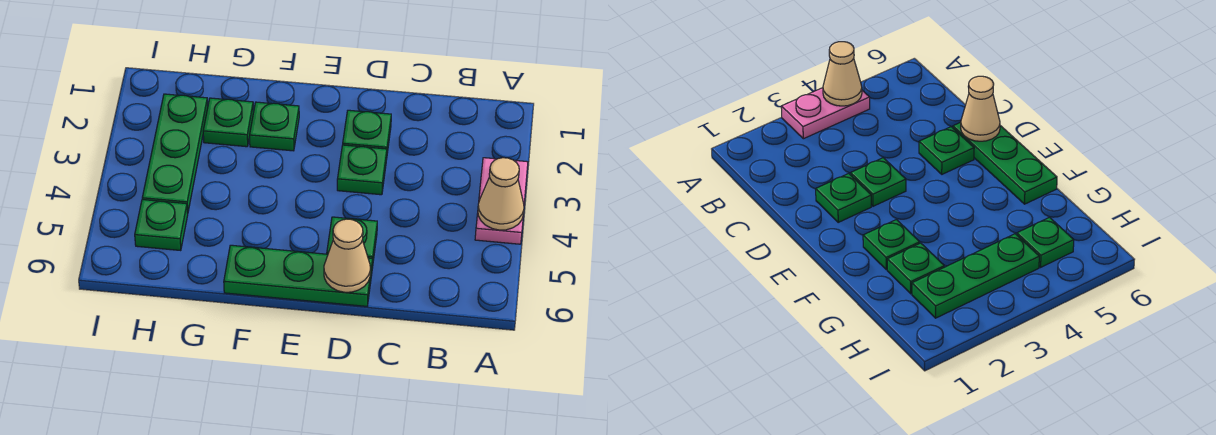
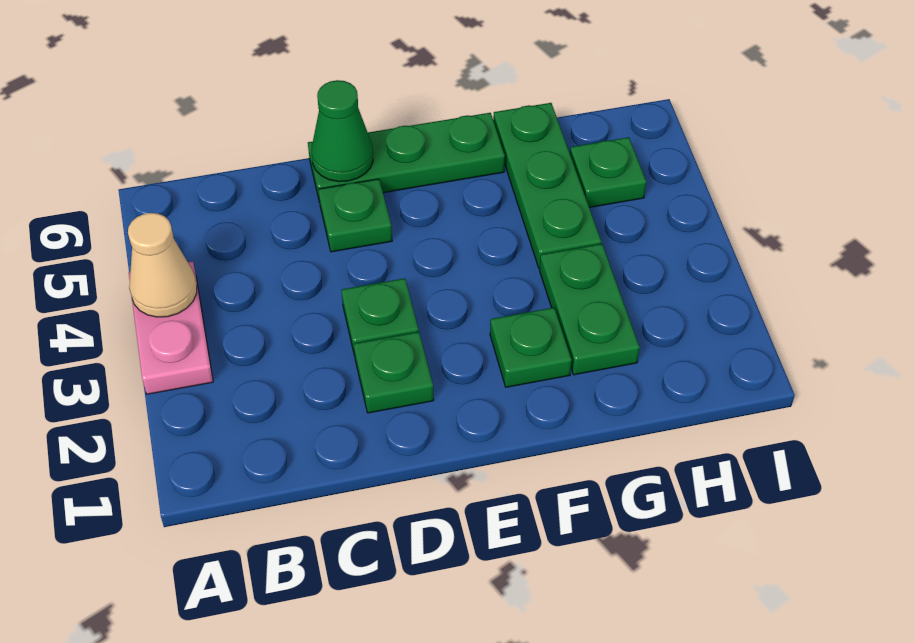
tan 1x1 cone [324,219,370,292] -> green 1x1 cone [312,80,373,182]
green 1x1 plate [203,98,253,147] -> green 1x2 plate [539,244,640,375]
green 1x3 plate [142,94,208,213] -> green 1x3 plate moved to [493,103,601,268]

